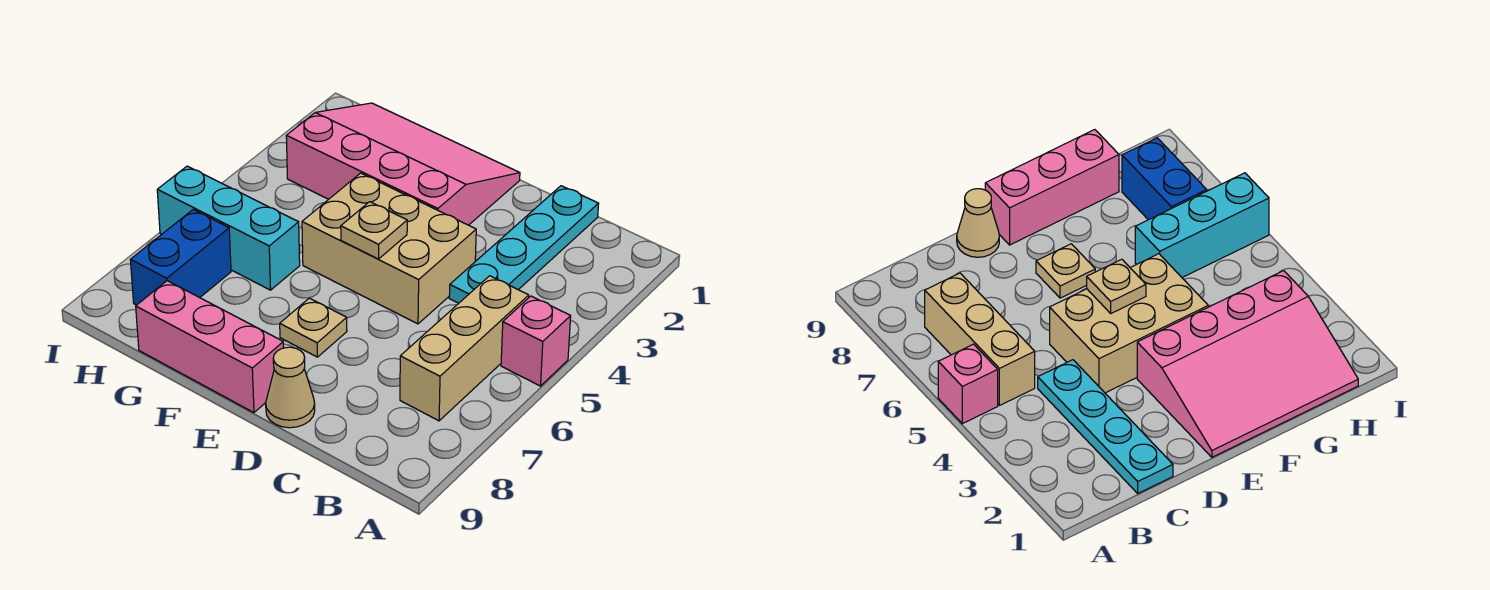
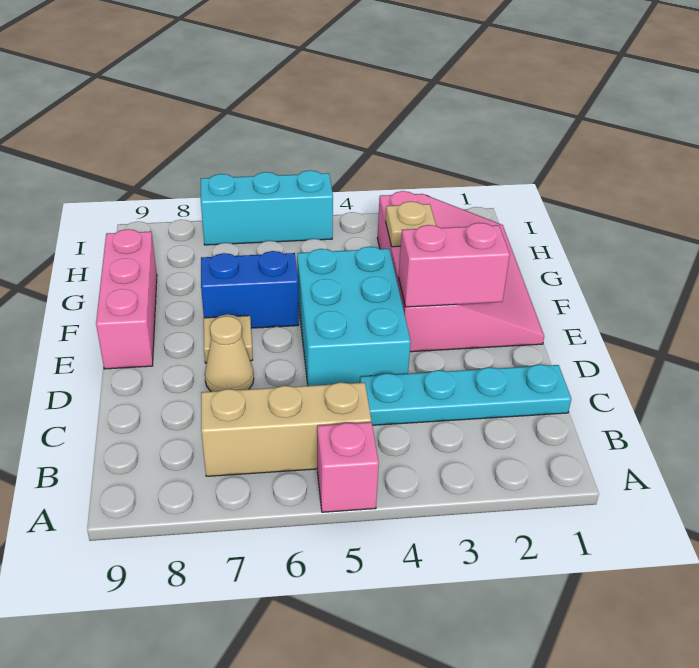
tan 2x3 brick [302,173,476,324] -> cyan 2x3 brick [297,247,411,386]
tan 1x1 cone [266,347,315,428] -> tan 1x1 cone moved to [205,316,254,392]
none -> pink 1x2 brick [399,223,510,307]
tan 1x1 plate [341,202,407,259] -> tan 1x1 plate moved to [386,201,436,247]
cyan 1x3 brick [157,166,300,290] -> cyan 1x3 brick turned to [201,170,333,245]
blue 1x2 brick [130,210,231,305] -> blue 1x2 brick moved to [201,251,299,328]

